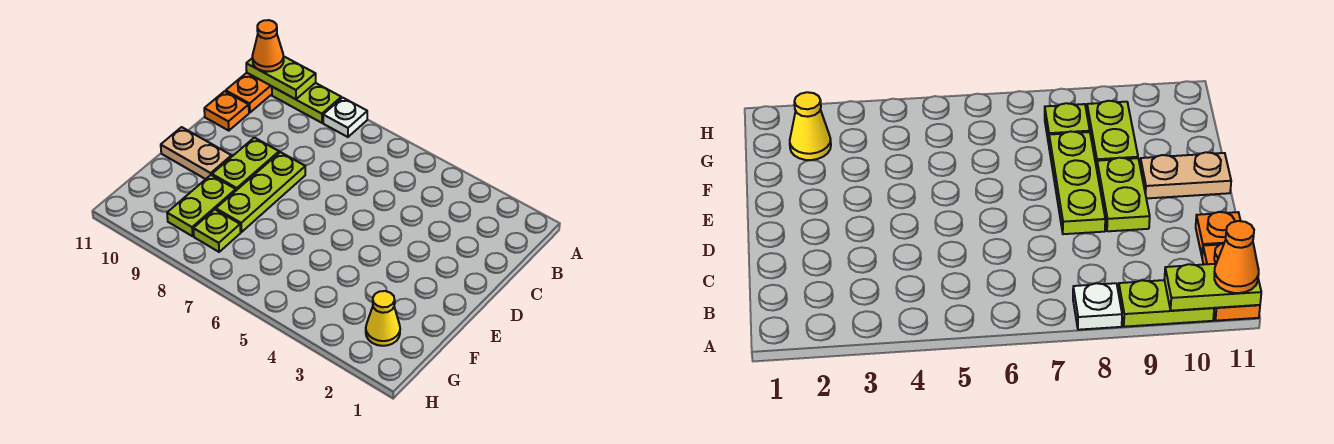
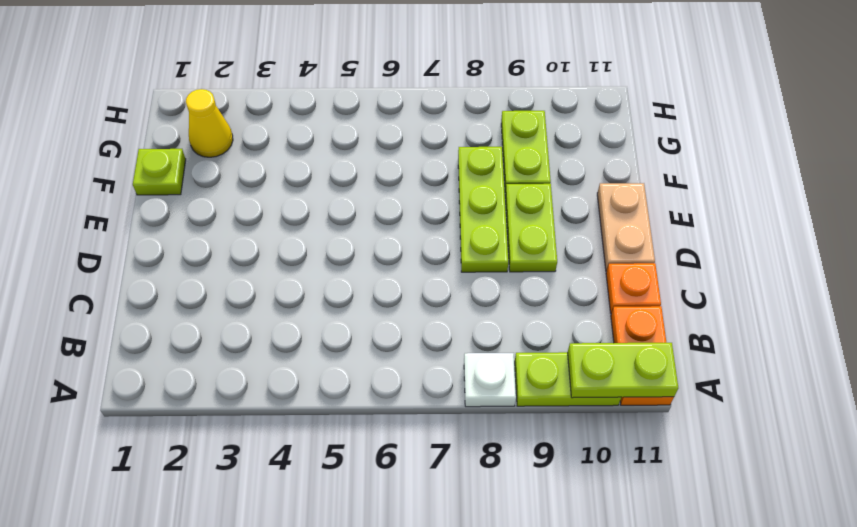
orange 1x1 cone [252,20,284,72] -> none
tan 1x2 plate [161,127,232,179] -> tan 1x2 plate turned to [597,183,655,271]
lime 1x1 plate [193,210,241,252] -> lime 1x1 plate moved to [133,149,186,195]

